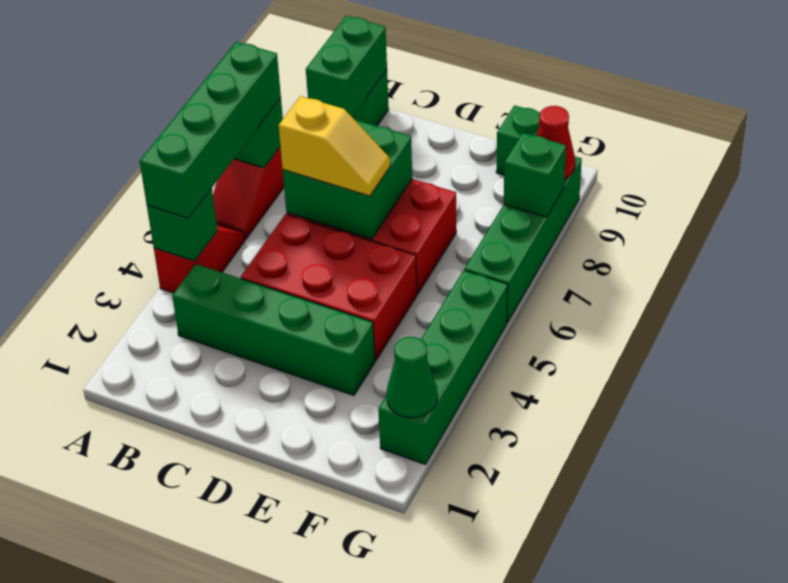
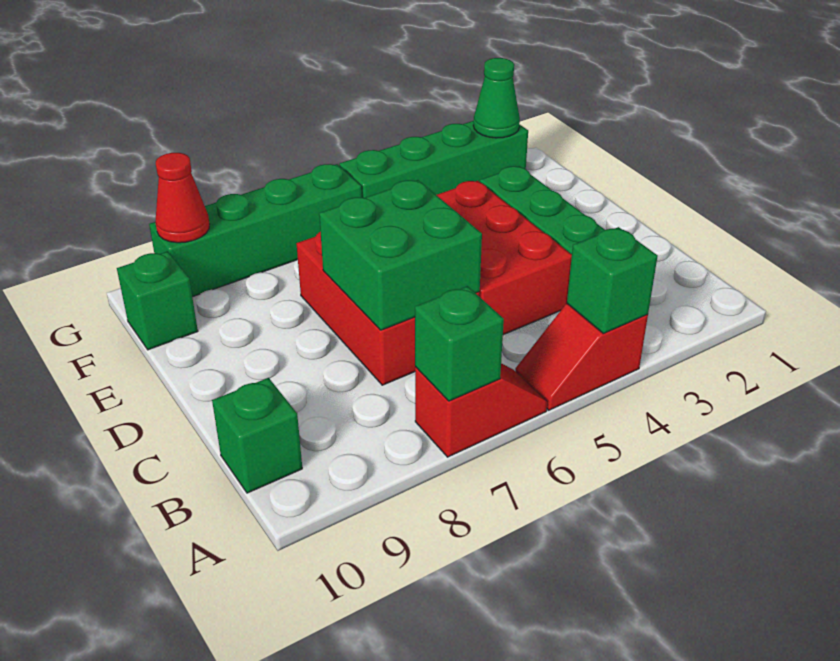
green 1x4 brick [140,42,281,218] -> none
green 1x2 brick [306,16,387,117] -> none
yellow 1x2 slope [279,96,390,196] -> none
green 1x1 brick [504,133,566,217] -> none

